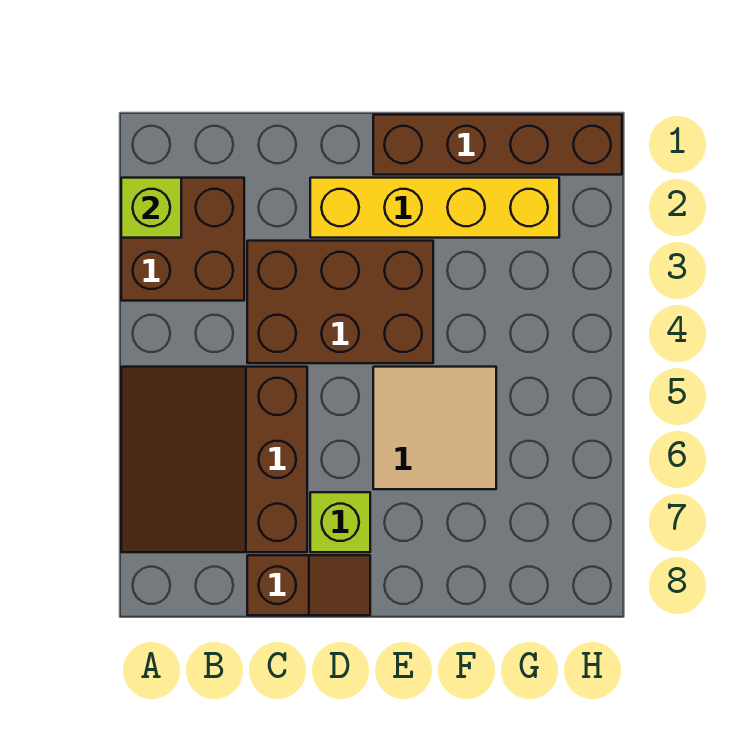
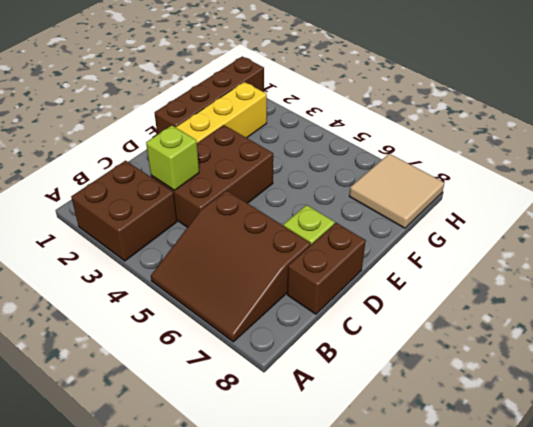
lime 1x1 brick [121,178,181,238] -> lime 1x1 brick moved to [146,125,199,190]
brown 1x2 slope [247,555,370,615] -> brown 1x2 brick [287,223,366,314]
tan 2x2 tile [373,367,496,489] -> tan 2x2 tile moved to [349,154,444,228]

